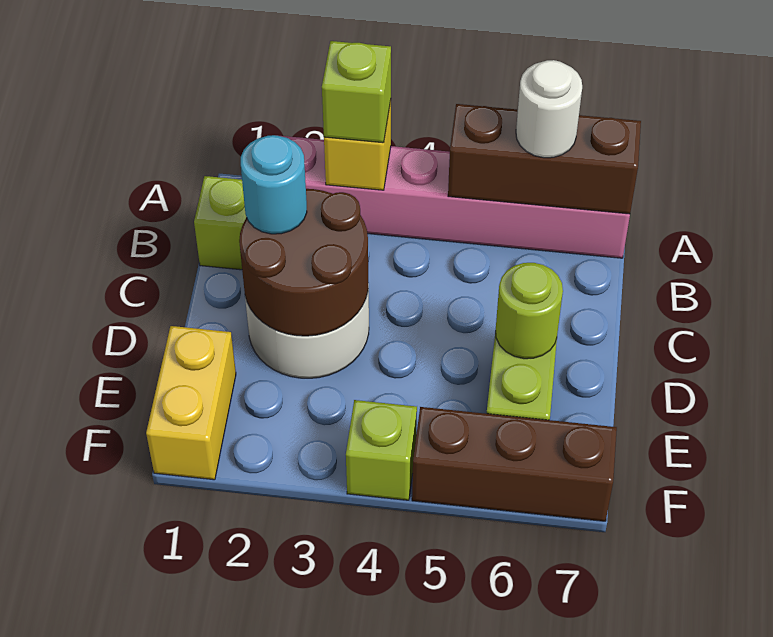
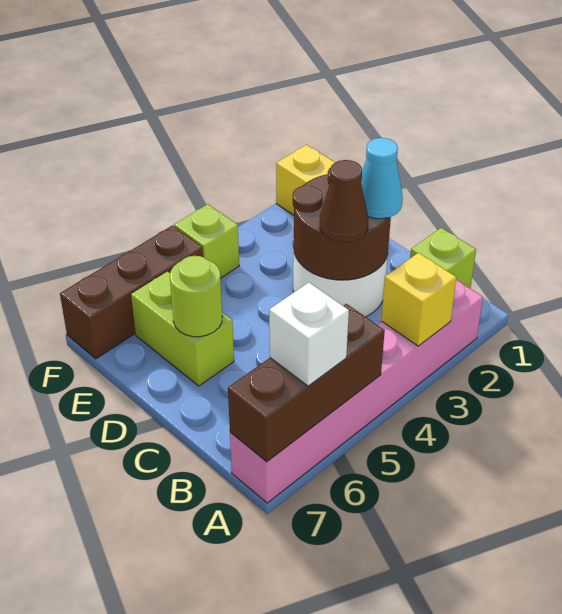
lime 1x1 brick [322,41,391,143] -> none
white 1x1 round brick [516,60,582,158] -> white 1x1 brick [269,283,349,386]
cyan 1x1 round brick [241,135,307,234] -> cyan 1x1 cone [361,138,403,219]
none -> brown 1x1 cone [320,160,368,242]

